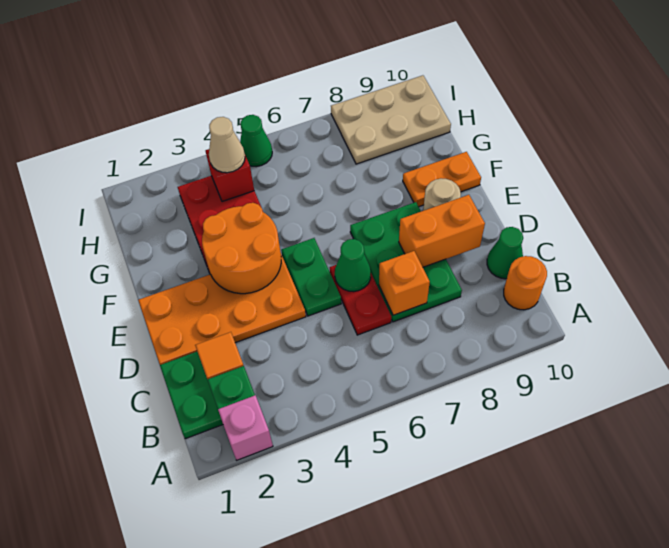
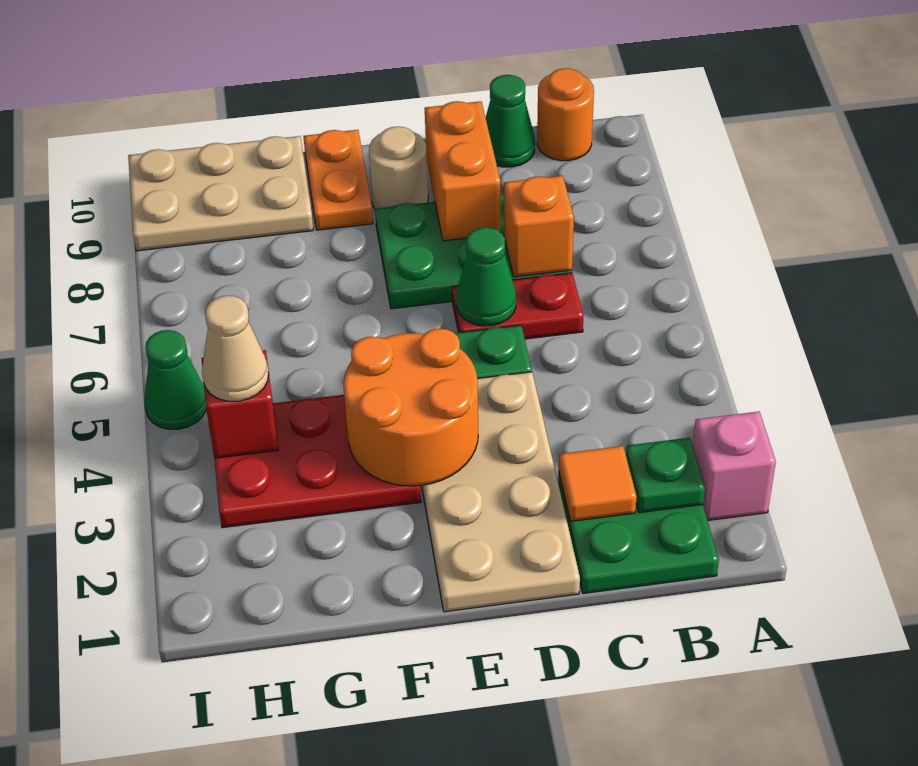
orange 2x4 plate [138,255,306,365] -> tan 2x4 plate [422,372,580,612]
tan 2x3 plate [331,75,451,164] -> tan 2x3 plate turned to [128,136,313,251]

